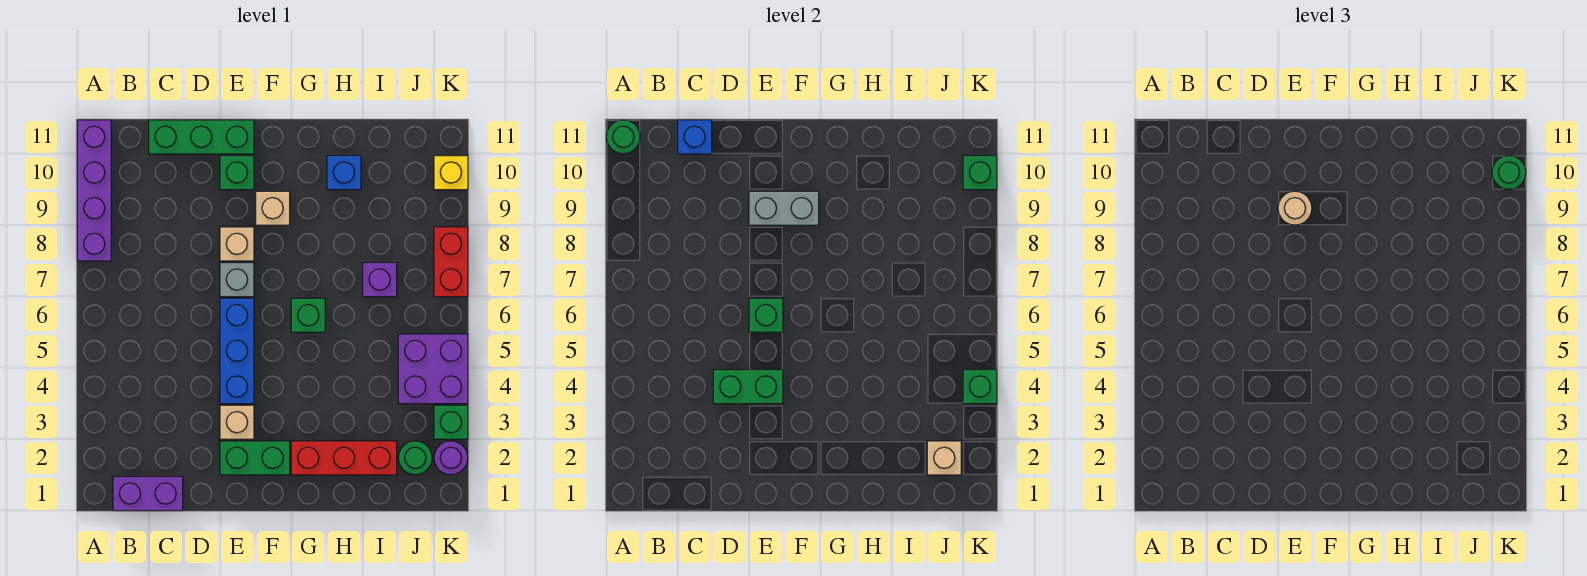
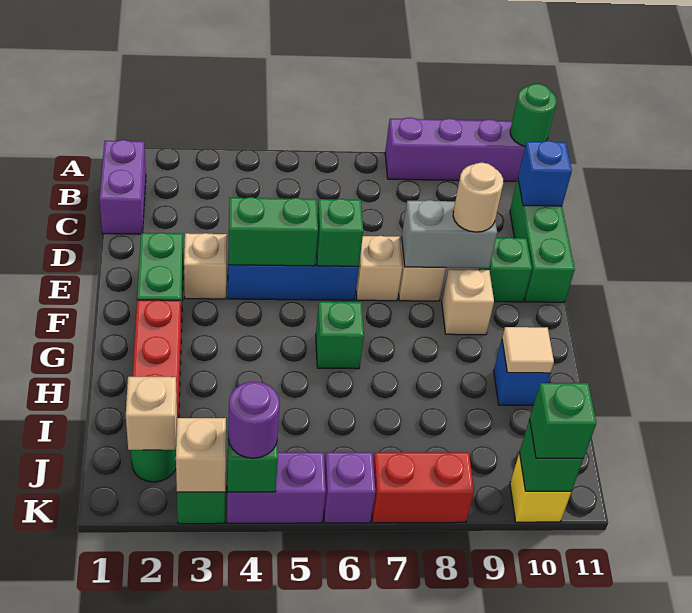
green 1x2 brick [713,370,783,404] -> green 1x2 brick turned to [229,197,318,266]
grey 1x1 brick [220,263,254,297] -> tan 1x1 brick [356,236,402,301]
grey 1x2 brick [749,191,819,225] -> grey 1x2 brick turned to [402,200,497,268]
none -> tan 1x1 tile [502,327,554,373]
purple 1x1 brick [363,263,397,297] -> purple 1x1 brick moved to [324,452,375,523]
purple 2x2 brick [398,334,468,404] -> purple 1x2 brick [227,452,326,523]
purple 1x1 round brick [434,441,468,475] -> purple 1x1 round brick moved to [228,382,280,458]
none -> tan 1x1 brick [176,418,226,492]
green 1x1 round brick [1492,156,1526,189] -> green 1x1 brick [530,383,596,458]

